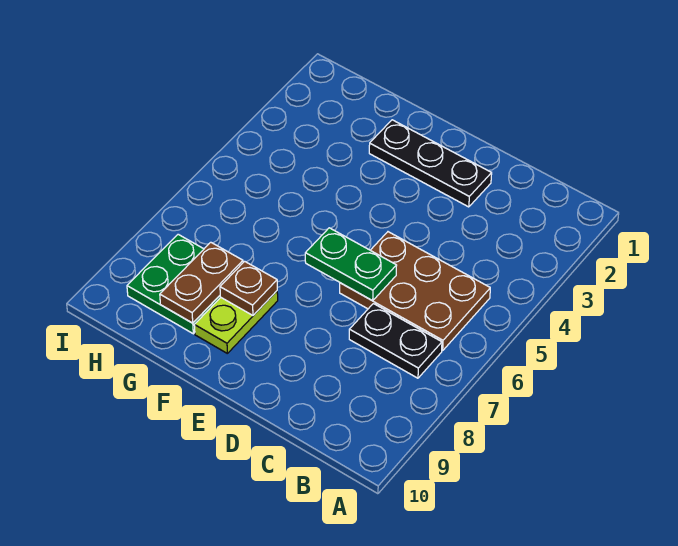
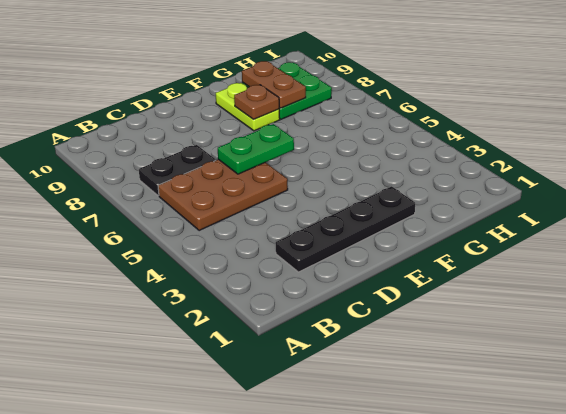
black 1x3 plate [369,120,492,207] -> black 1x4 plate [276,186,415,272]

